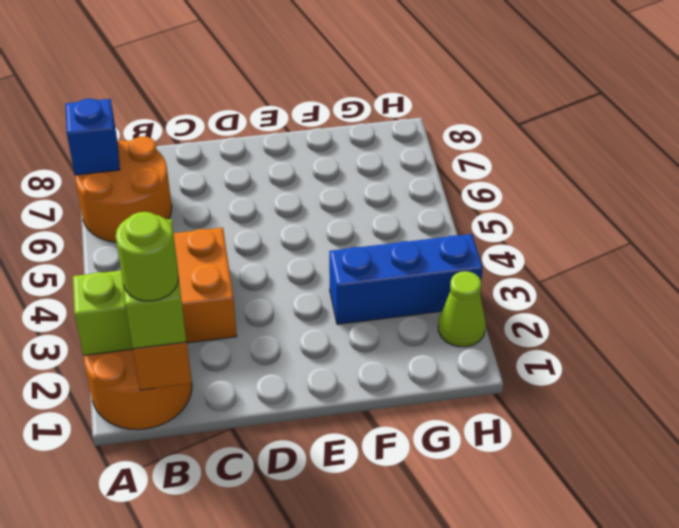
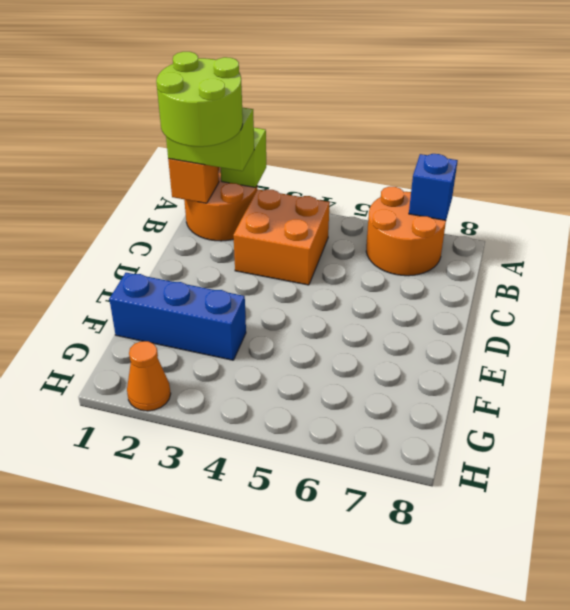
lime 1x1 round brick [116,212,178,301] -> lime 2x2 round brick [156,52,243,147]
blue 1x3 brick [329,234,483,324] -> blue 1x3 brick turned to [109,273,246,360]
lime 1x1 cone [438,271,486,347] -> orange 1x1 cone [127,341,171,411]

